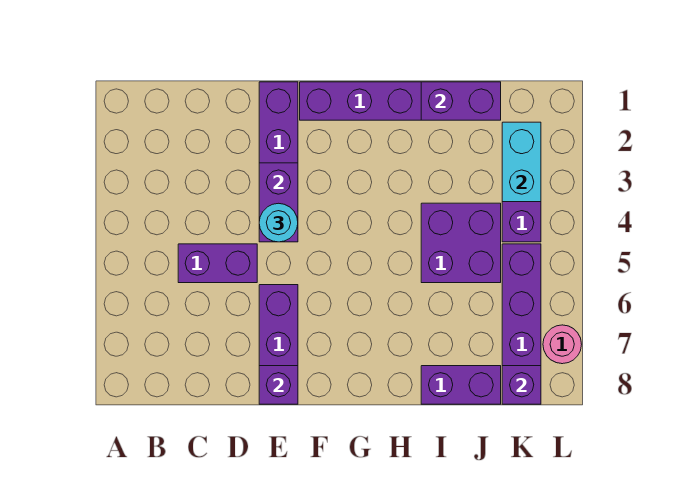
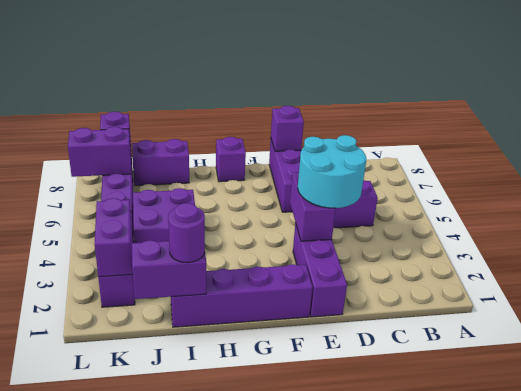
cyan 1x1 round brick [259,203,298,242] -> cyan 2x2 round brick [298,135,366,208]
none -> purple 1x1 brick [216,137,246,182]
none -> purple 1x1 round brick [168,203,205,263]
cyan 1x2 brick [502,122,541,202] -> purple 1x2 brick [95,198,133,277]
none -> purple 1x2 brick [68,127,131,177]
pink 1x1 round brick [543,325,582,364] -> none

